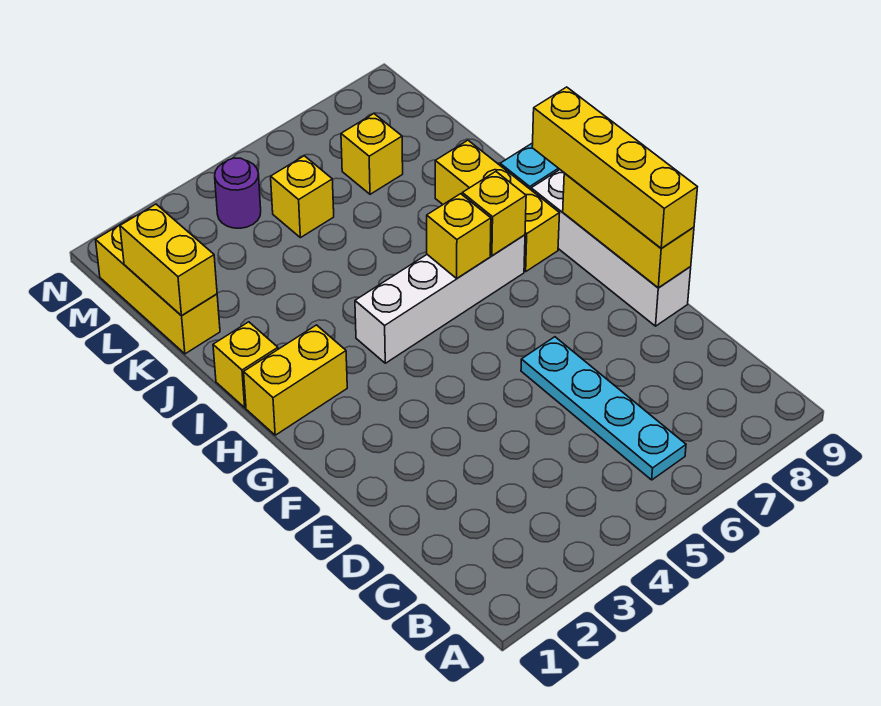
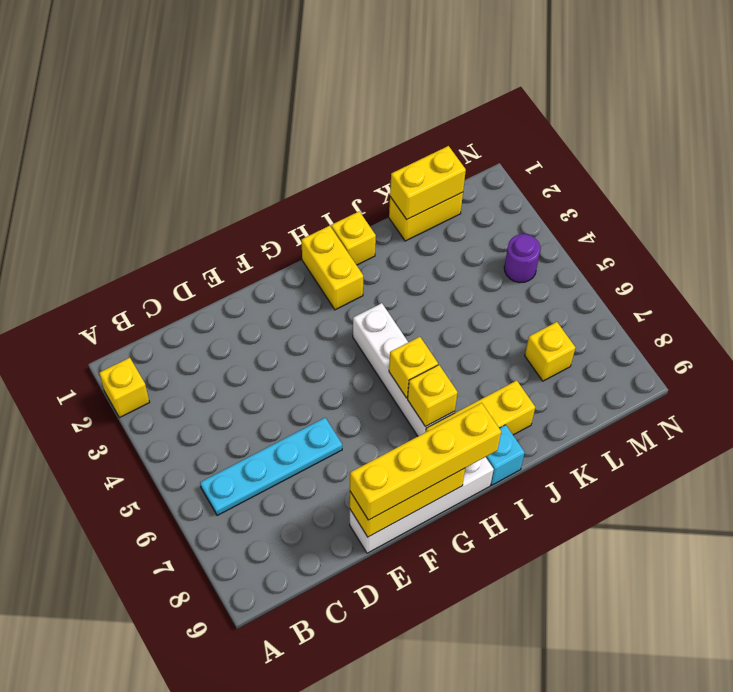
yellow 1x3 brick [96,218,220,354] -> yellow 1x2 brick [389,192,463,241]
yellow 1x1 brick [271,156,334,238] -> yellow 1x1 brick moved to [99,358,150,418]

